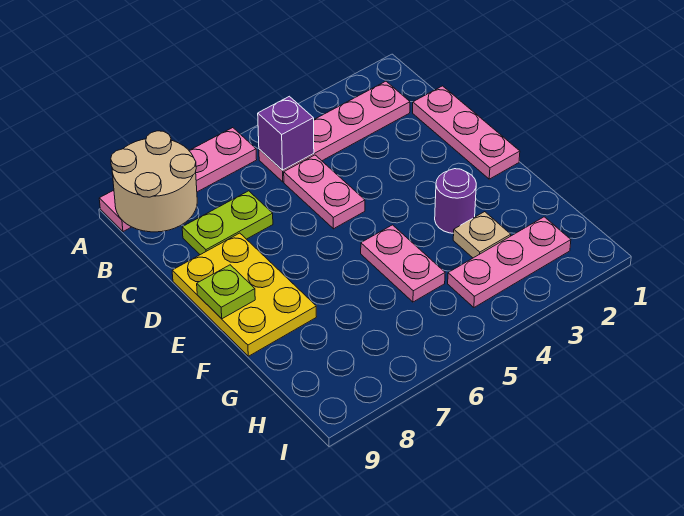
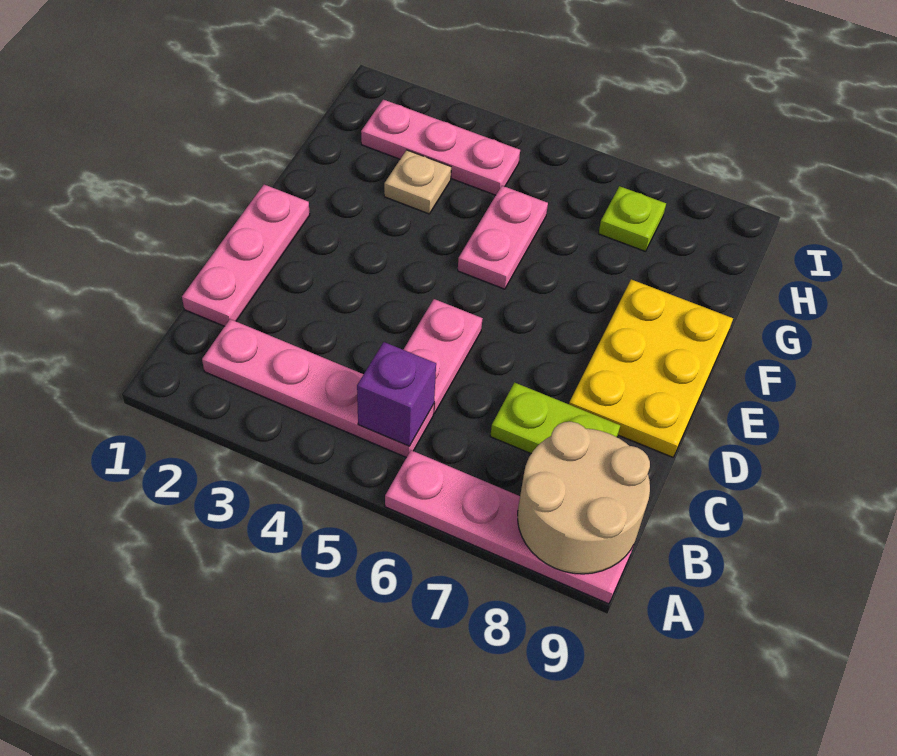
lime 1x1 plate [197,265,255,319] -> lime 1x1 plate moved to [598,186,666,251]
purple 1x1 round brick [435,169,476,233] -> none

